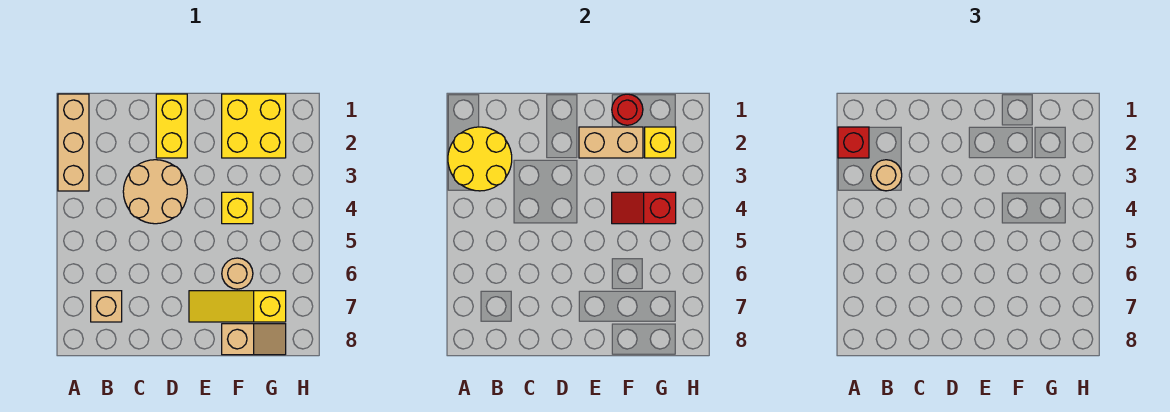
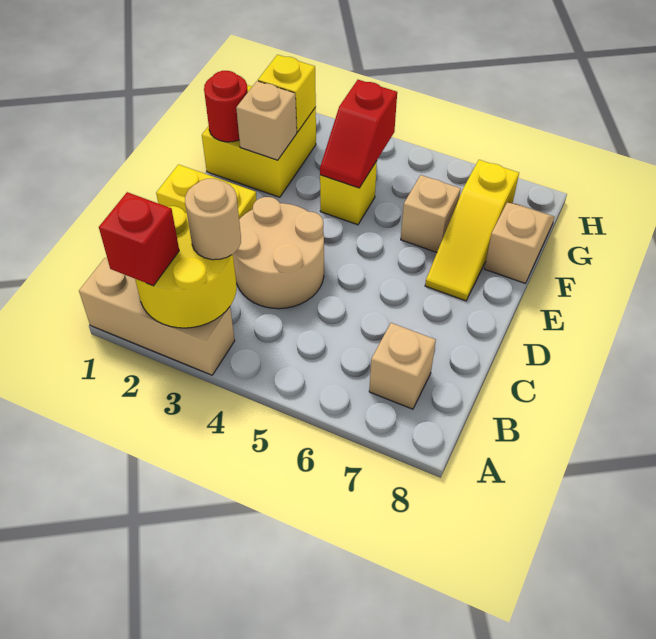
tan 1x2 brick [579,127,643,158] -> tan 1x1 brick [236,81,297,160]
tan 1x1 round brick [222,258,253,289] -> tan 1x1 brick [401,175,461,252]

